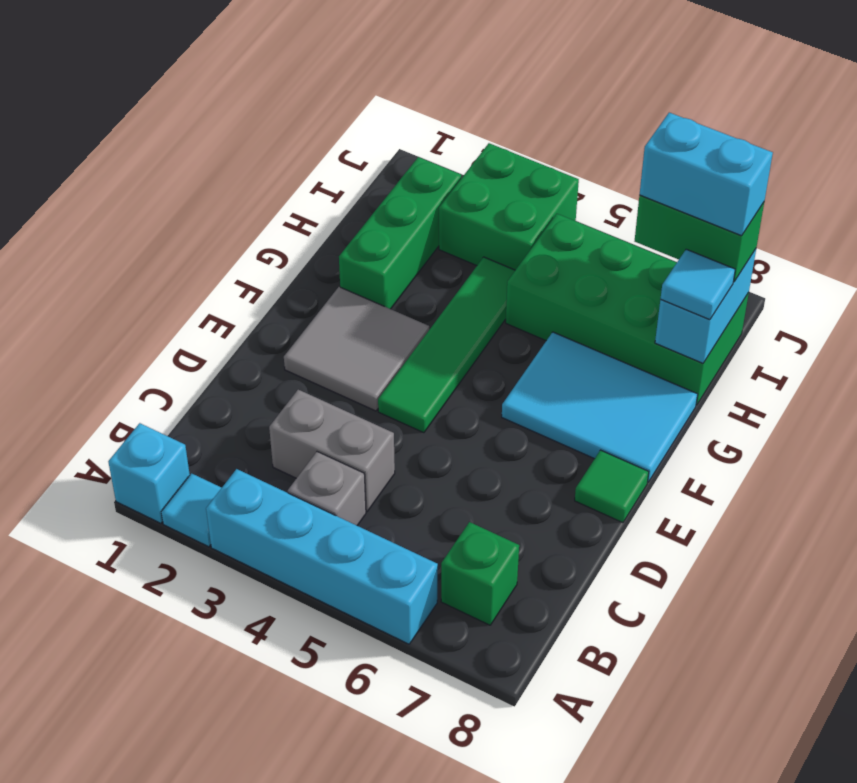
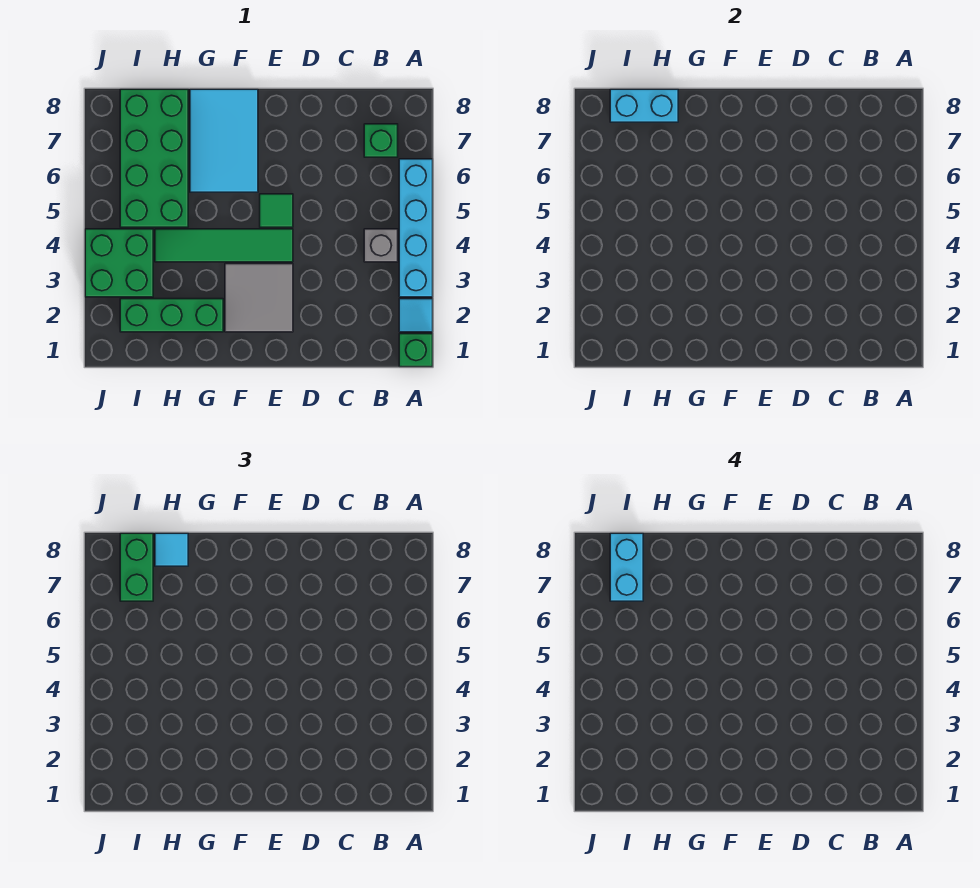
cyan 1x1 brick [108,423,190,523] -> green 1x1 brick [399,334,433,367]
grey 1x2 brick [269,390,395,511] -> none
green 1x1 tile [575,450,649,523] -> green 1x1 tile moved to [260,194,293,227]

